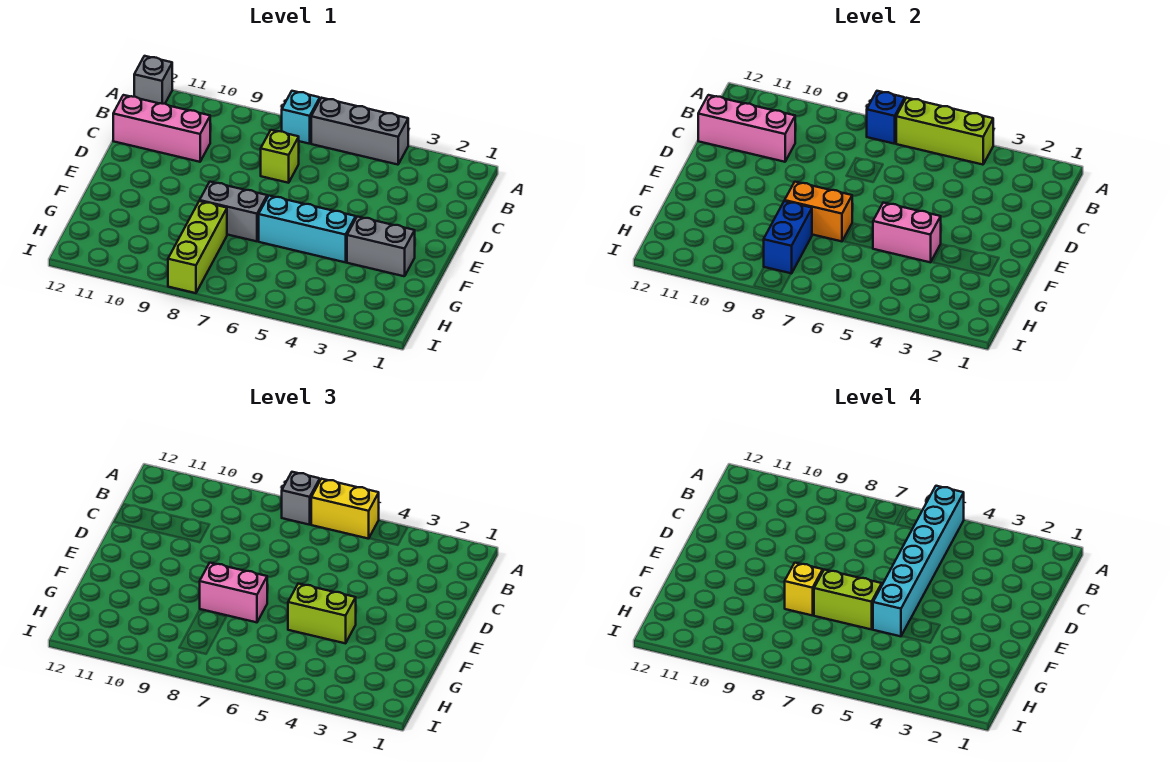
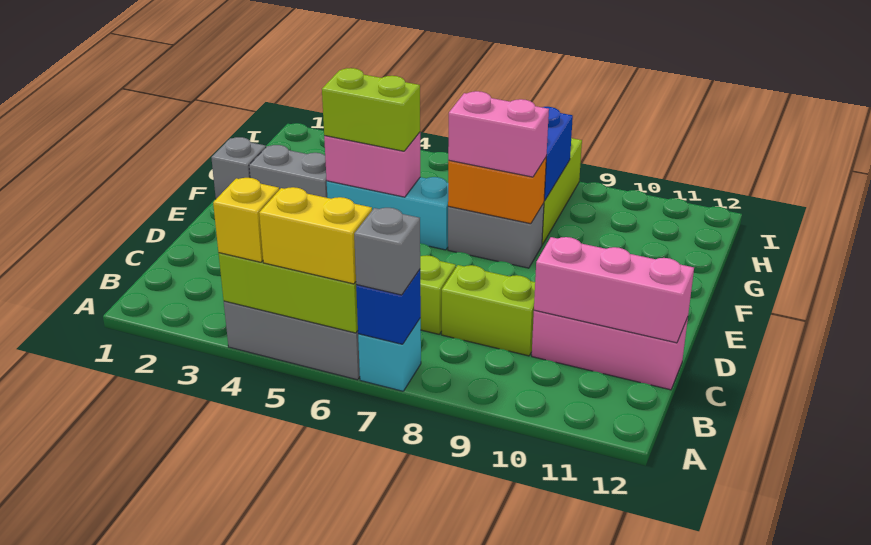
cyan 1x6 brick [873,486,964,636] -> none
grey 1x1 brick [134,56,172,104] -> grey 1x1 brick moved to [211,137,266,199]
lime 1x2 brick [814,570,882,629] -> lime 1x2 brick moved to [441,265,535,356]
yellow 1x1 brick [785,563,823,616] -> yellow 1x1 brick moved to [213,178,279,262]

